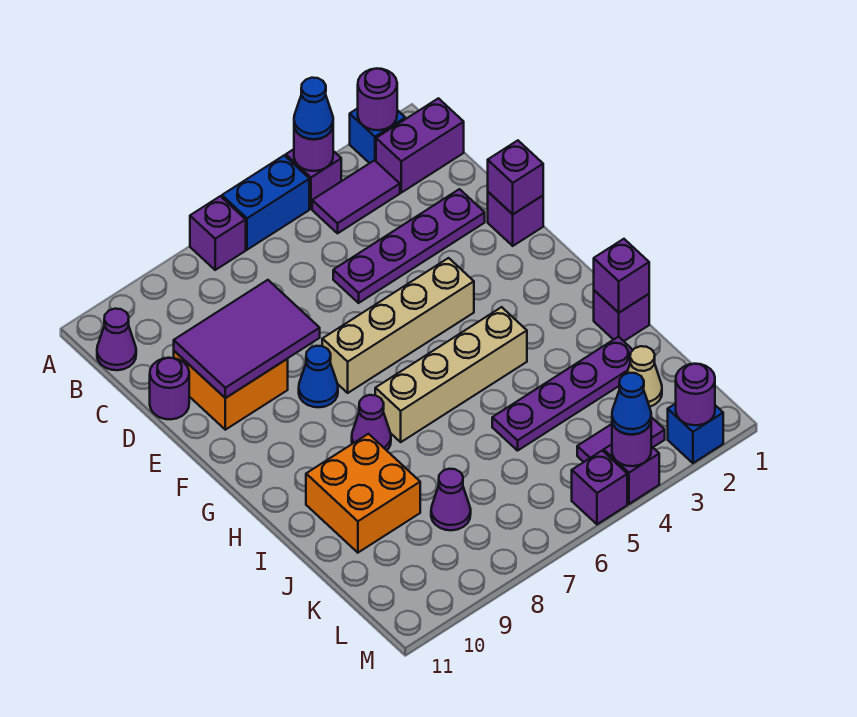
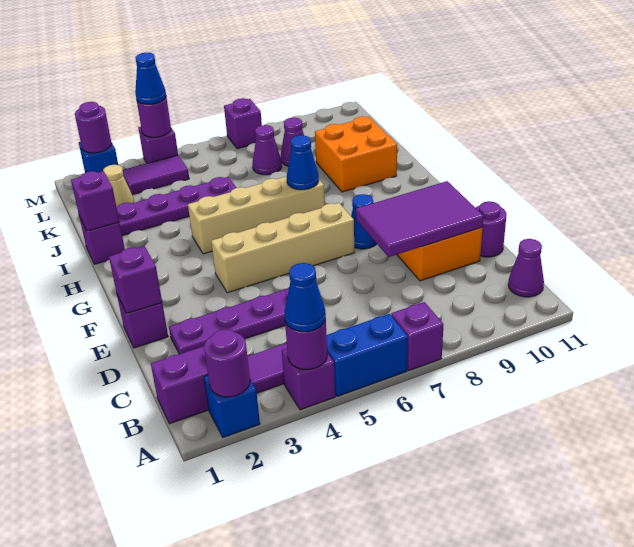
none -> blue 1x1 cone [287,135,319,190]
purple 1x1 cone [352,395,391,450] -> purple 1x1 cone moved to [252,125,282,175]
purple 1x1 brick [572,451,627,524] -> purple 1x1 brick moved to [224,98,262,149]

